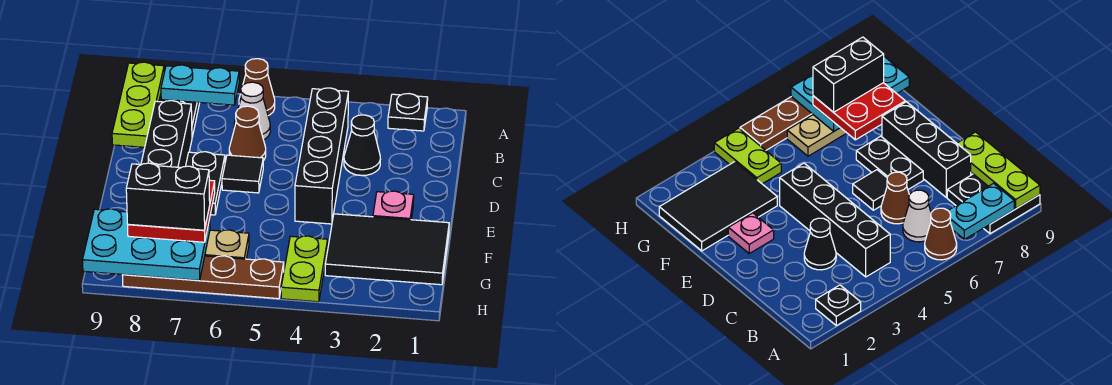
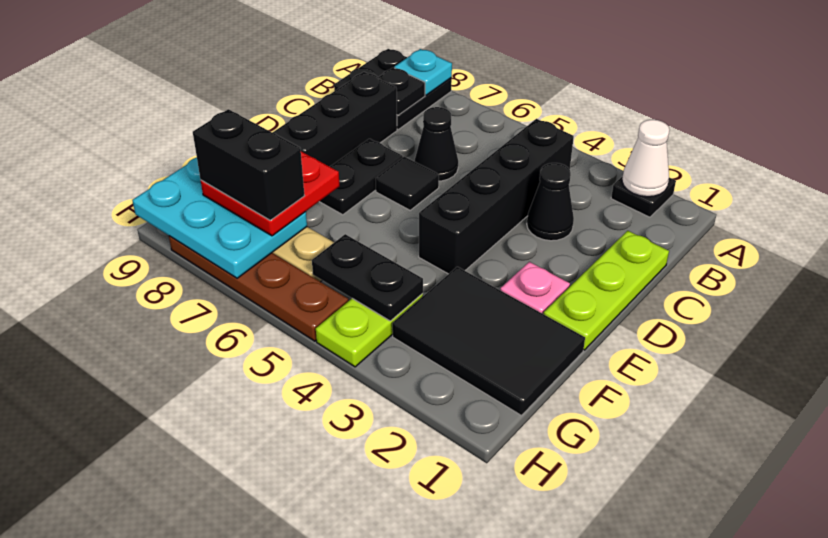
brown 1x1 cone [239,59,275,116] -> none
cyan 1x2 plate [161,65,239,105] -> cyan 1x1 plate [394,49,452,95]
lime 1x3 plate [112,62,164,147] -> lime 1x3 plate moved to [544,231,669,350]
white 1x1 cone [234,82,270,140] -> white 1x1 cone moved to [622,120,669,197]
none -> black 1x1 plate [378,68,425,115]
brown 1x1 cone [229,106,266,161] -> black 1x1 cone [415,107,458,181]
none -> black 1x2 plate [312,234,423,321]

